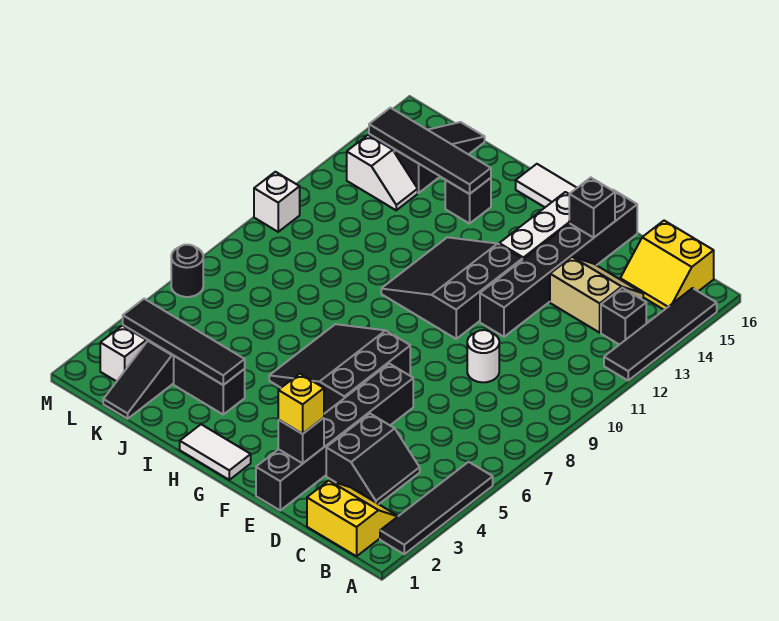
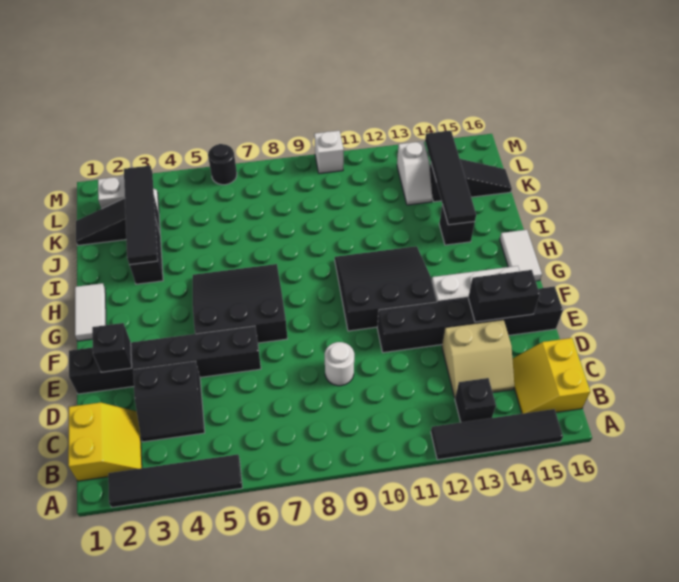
tan 2x2 slope [550,257,643,333] -> tan 2x2 slope turned to [442,320,514,398]
yellow 1x1 brick [278,374,324,434] -> none
black 1x1 brick [569,178,615,238] -> black 1x2 brick [468,270,540,322]

